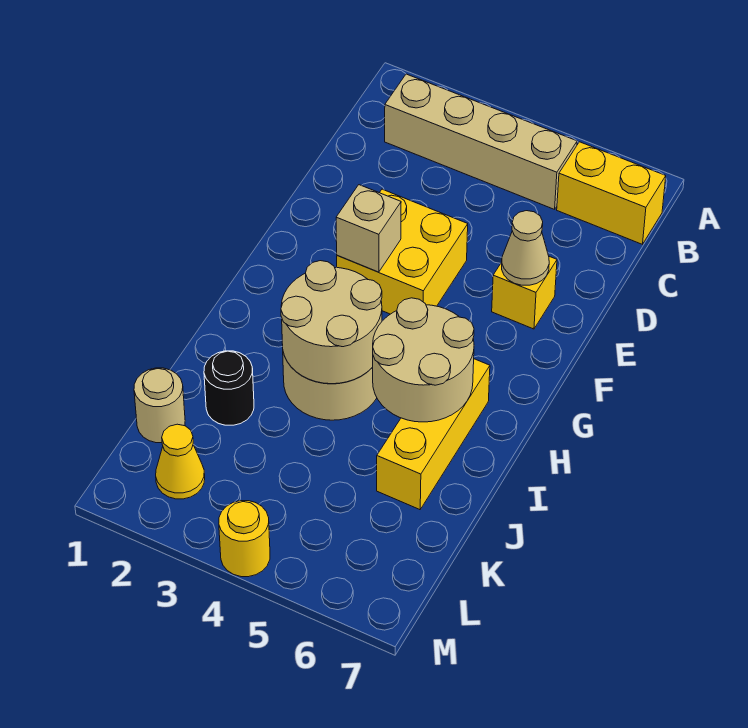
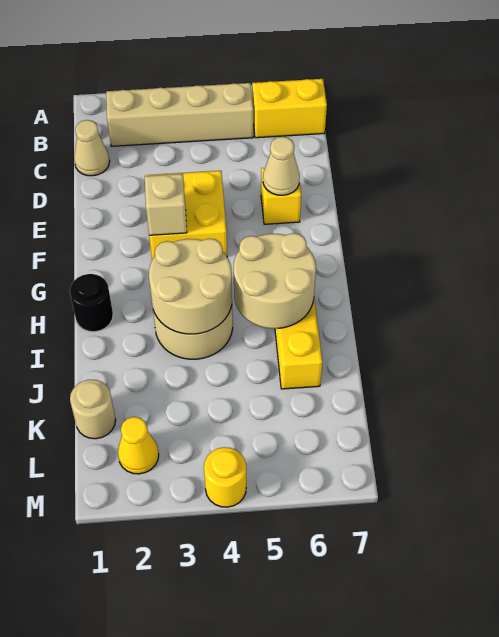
none -> tan 1x1 cone [74,120,110,176]
black 1x1 round brick [204,351,254,425] -> black 1x1 round brick moved to [70,274,113,332]

